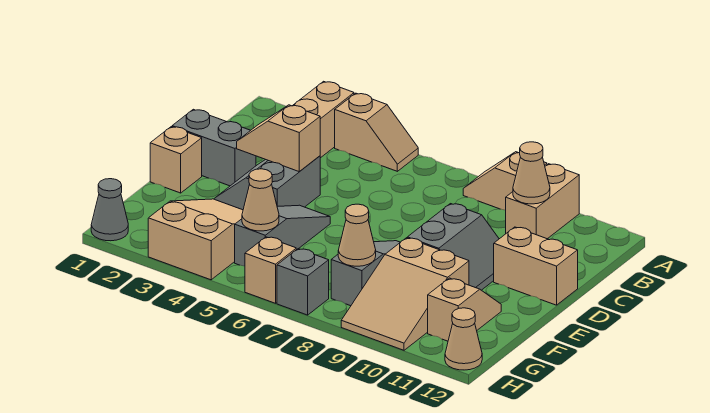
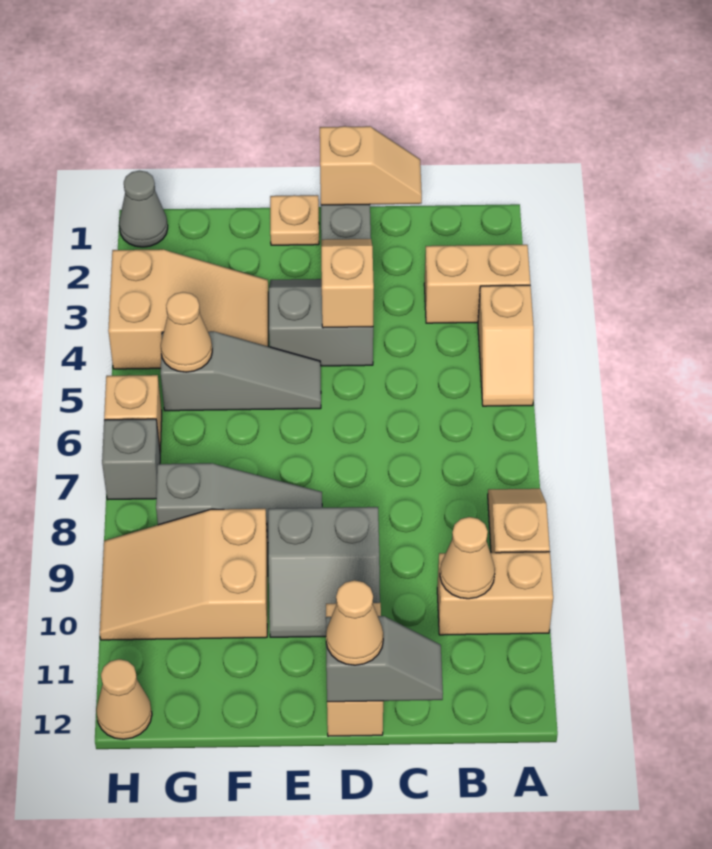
none -> grey 1x2 slope [326,616,443,702]
tan 1x1 brick [150,127,202,193] -> tan 1x1 plate [270,195,319,245]
tan 1x2 slope [428,278,501,341] -> tan 1x2 slope moved to [320,126,422,205]
tan 1x1 cone [338,204,376,266] -> tan 1x1 cone moved to [326,580,383,665]

